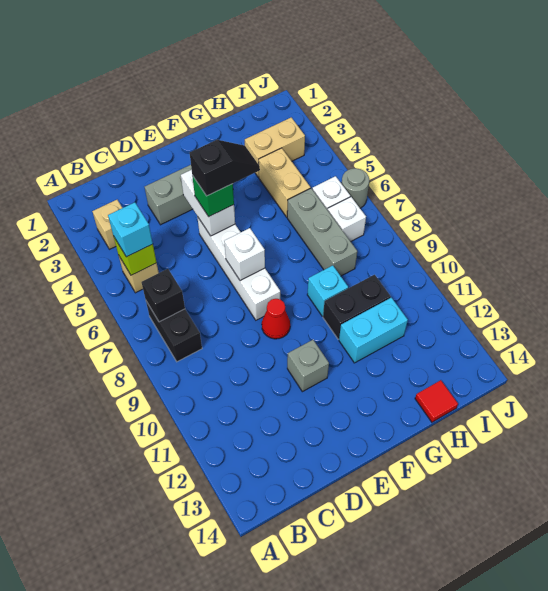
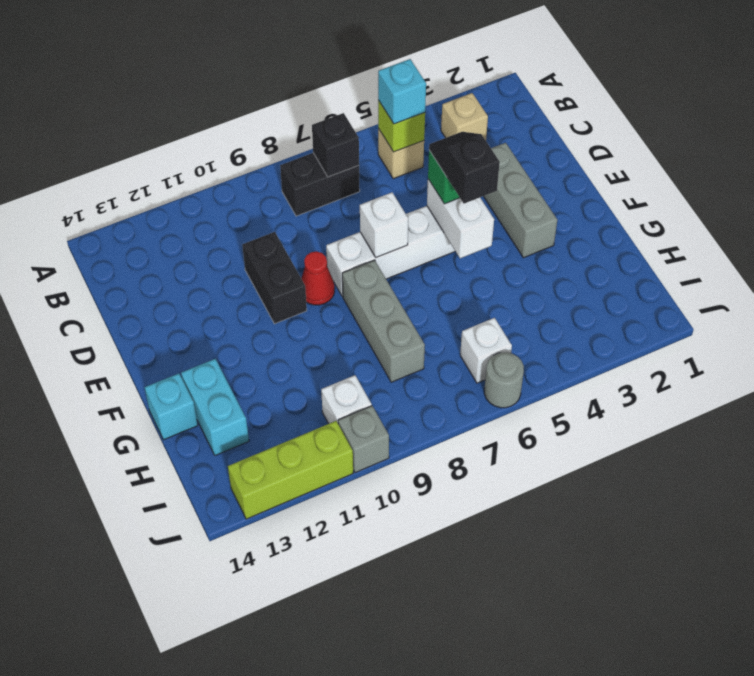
white 1x2 brick [181,170,235,236] -> white 1x2 brick turned to [427,179,494,258]
black 1x2 slope [190,140,260,196] -> black 1x2 slope turned to [429,132,500,204]
grey 1x1 brick [287,340,329,392] -> grey 1x1 brick moved to [338,406,389,473]
cyan 1x1 brick [307,265,348,316] -> cyan 1x1 brick moved to [144,374,198,440]
black 1x2 brick [323,275,391,339] -> black 1x2 brick moved to [242,232,307,324]
cyan 1x2 brick [339,298,408,363] -> cyan 1x2 brick moved to [181,359,249,455]
tan 1x2 brick [245,117,305,177] -> none
tan 1x2 brick [259,148,311,217] -> none
grey 1x3 brick [287,188,357,276] -> grey 1x3 brick turned to [342,260,425,382]
red 1x1 tile [415,380,458,422] -> none
white 1x1 brick [328,197,366,241] -> white 1x1 brick moved to [321,375,372,424]
none -> lime 1x3 brick [228,421,353,519]

